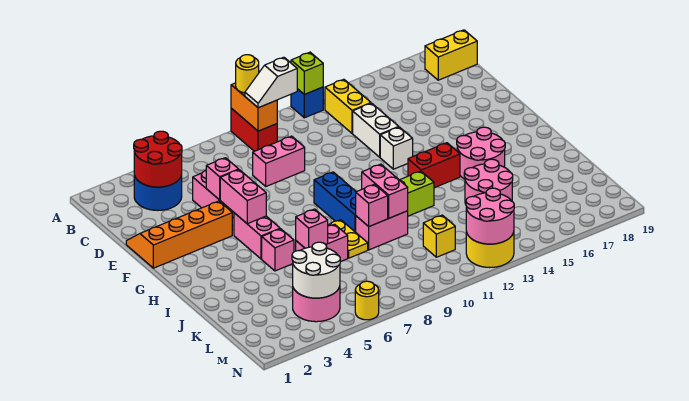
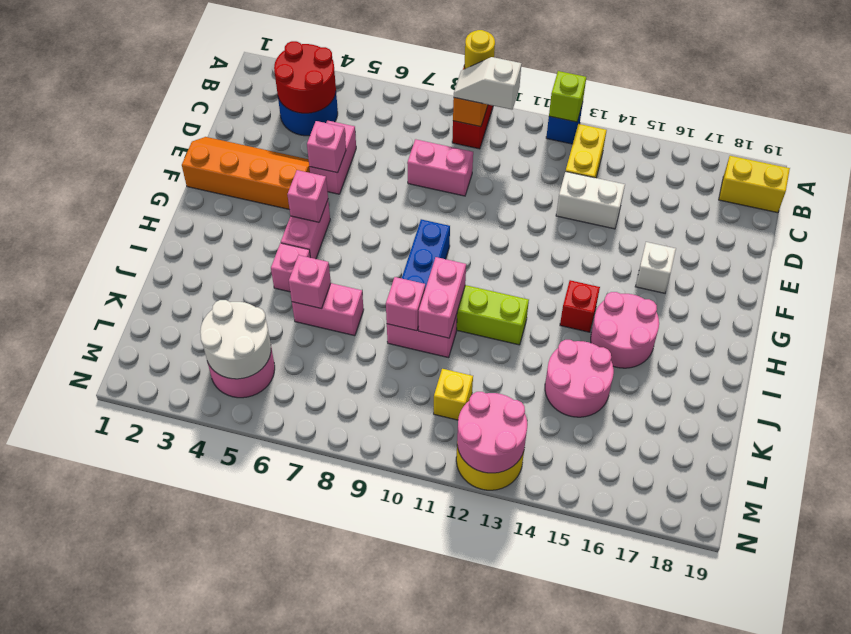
white 1x2 brick [353,103,398,157] -> white 1x2 brick turned to [556,172,625,229]
pink 1x2 brick [220,170,266,224] -> pink 1x1 brick [287,170,328,222]
white 1x1 brick [380,127,413,169] -> white 1x1 brick moved to [635,242,676,293]
red 1x2 brick [408,143,460,188] -> red 1x1 brick [560,280,600,332]
yellow 1x2 plate [328,220,368,258] -> none
yellow 1x1 round brick [355,281,379,320] -> none

